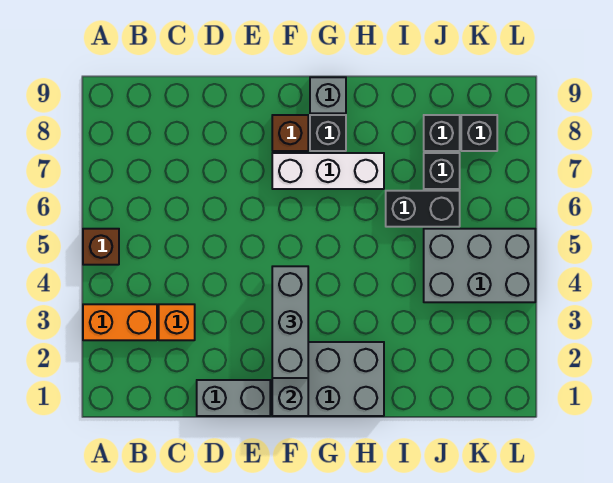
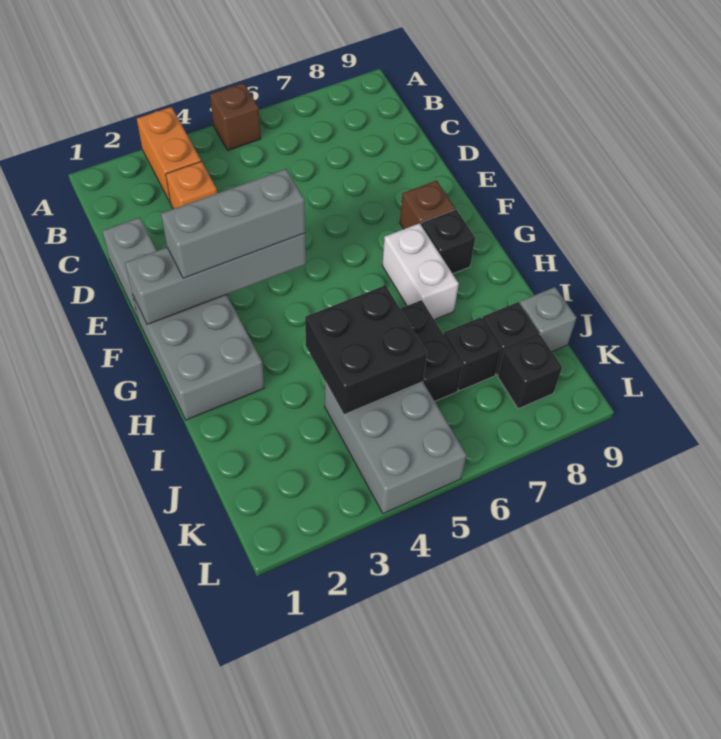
white 1x3 brick [272,153,384,189] -> white 1x2 brick [382,223,459,320]
grey 1x1 brick [310,77,346,113] -> grey 1x1 brick moved to [520,287,577,352]
none -> black 2x2 brick [305,285,427,414]

